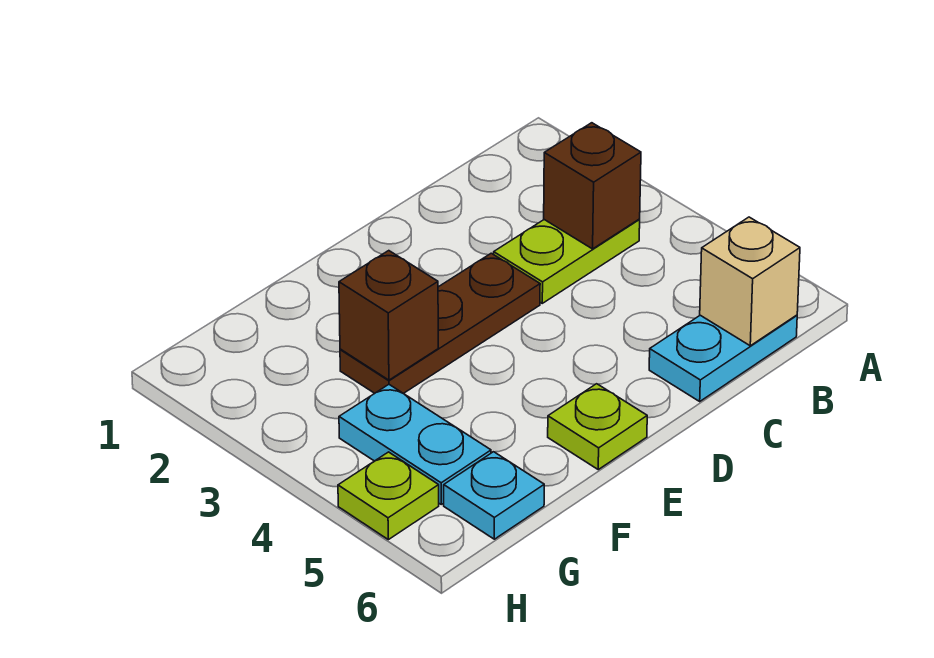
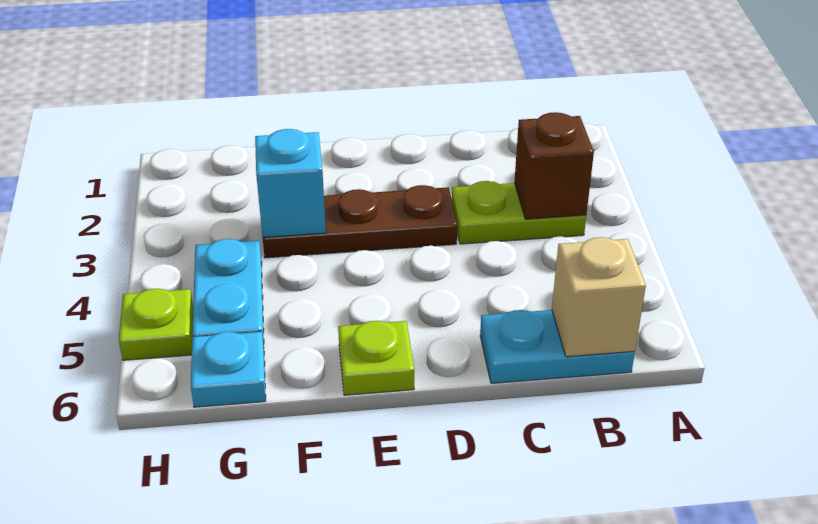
brown 1x1 brick [339,251,438,380] -> cyan 1x1 brick [255,129,326,237]

